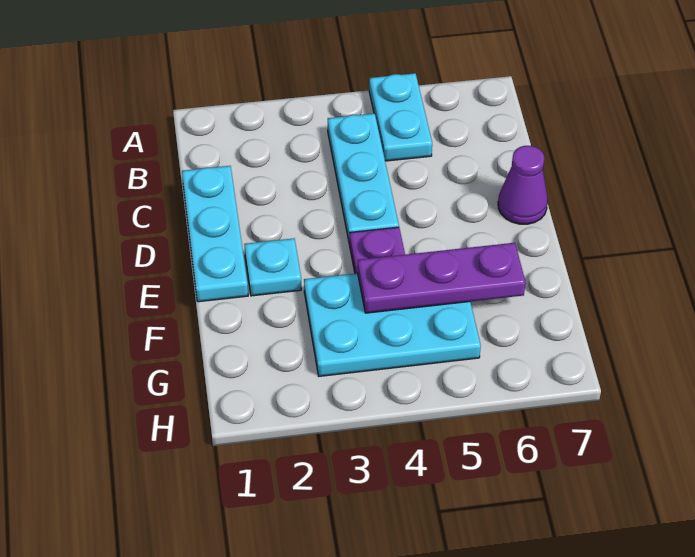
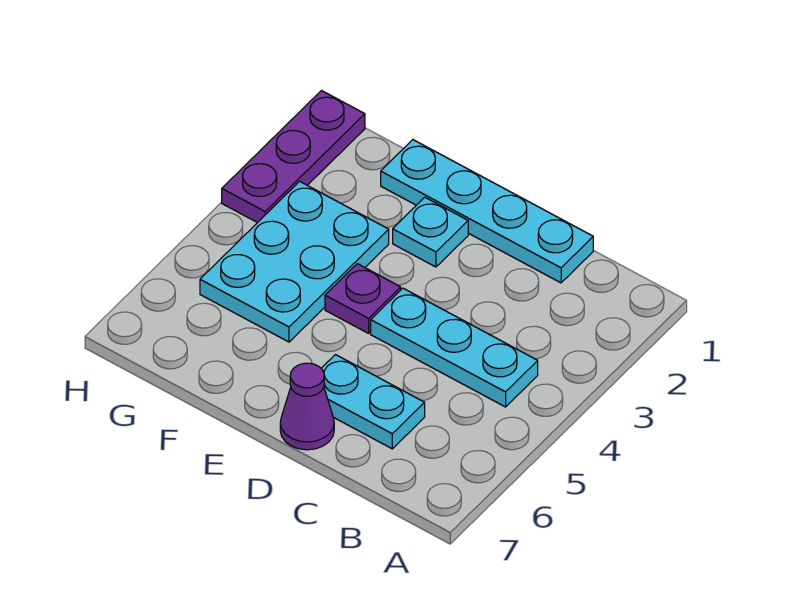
cyan 1x2 plate [369,73,432,161] -> cyan 1x2 plate moved to [321,355,425,449]
cyan 1x3 plate [182,166,248,302] -> cyan 1x4 plate [381,140,593,283]
purple 1x3 plate [358,243,526,313] -> purple 1x3 plate moved to [222,91,365,223]

